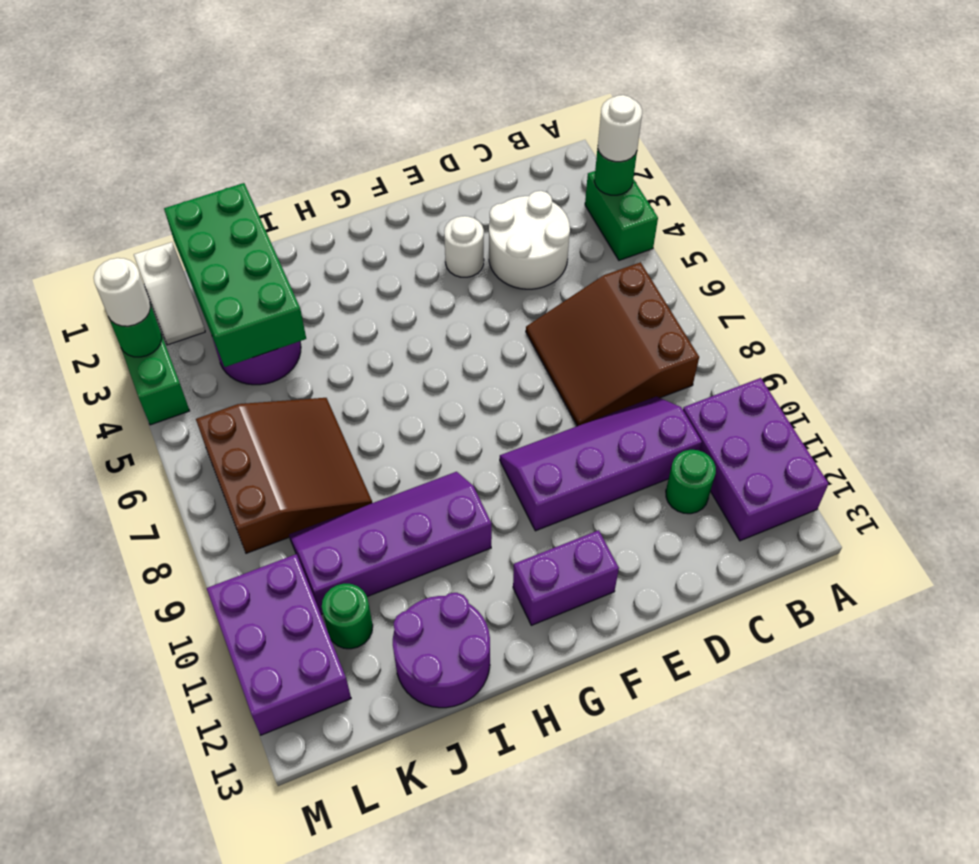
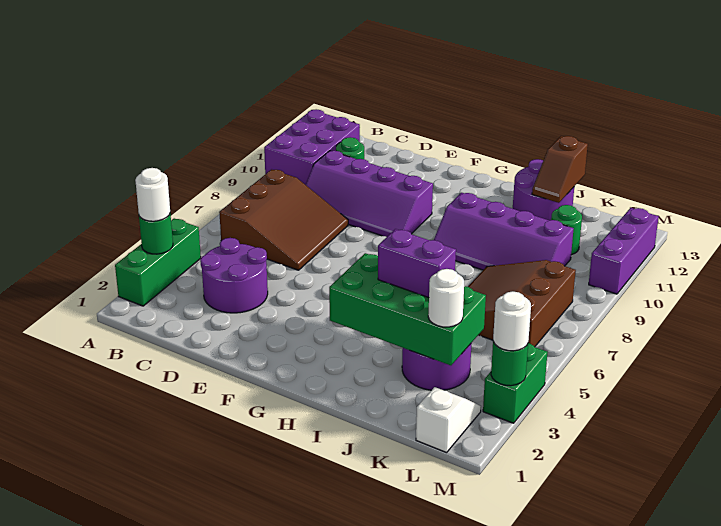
green 1x2 brick [585,171,658,260] -> green 1x3 brick [115,218,201,306]
white 2x2 round brick [489,191,570,289] -> purple 2x2 round brick [200,238,268,313]
white 1x1 round brick [444,216,484,277] -> white 1x1 round brick moved to [428,269,464,327]
purple 1x2 brick [513,530,619,625] -> purple 1x2 brick moved to [378,229,456,298]
green 2x4 brick [164,183,306,367] -> green 2x4 brick turned to [329,253,486,365]
none -> brown 1x2 slope [532,136,588,203]
purple 2x3 brick [207,554,351,735] -> purple 1x3 brick [589,208,659,294]

